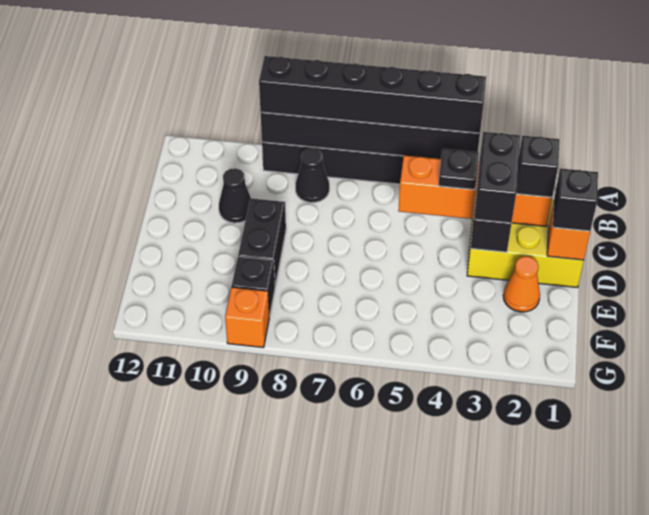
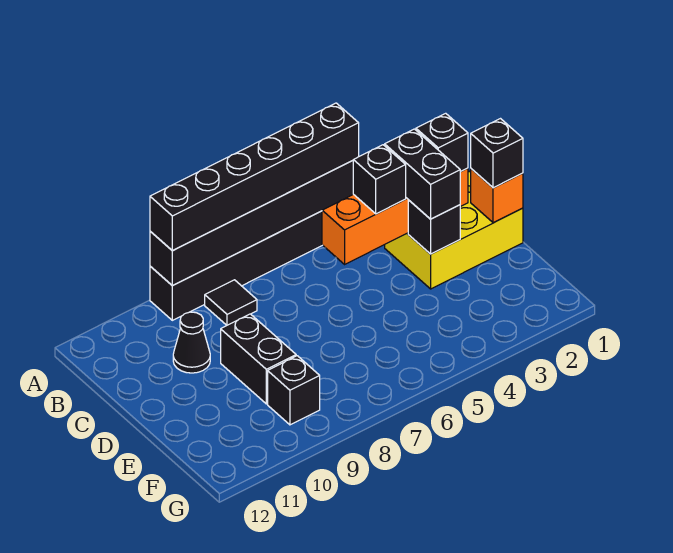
black 1x1 cone [296,148,329,203] -> black 1x1 tile [205,280,257,325]
black 1x1 plate [438,149,479,190] -> black 1x1 brick [353,145,406,214]
orange 1x1 cone [503,256,540,312] -> none
orange 1x1 brick [225,287,269,348] -> none

